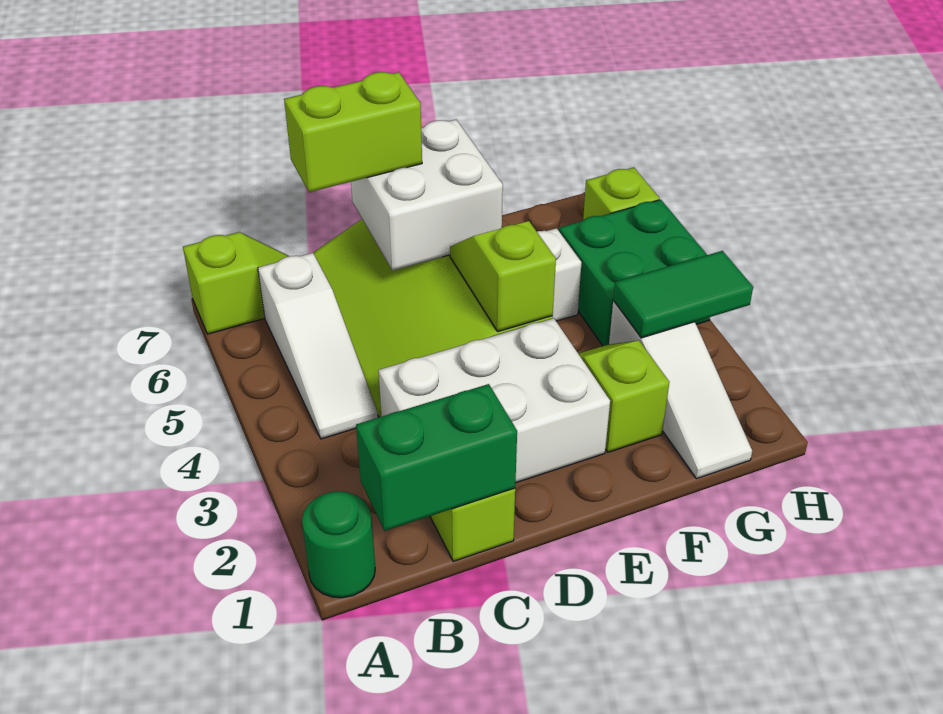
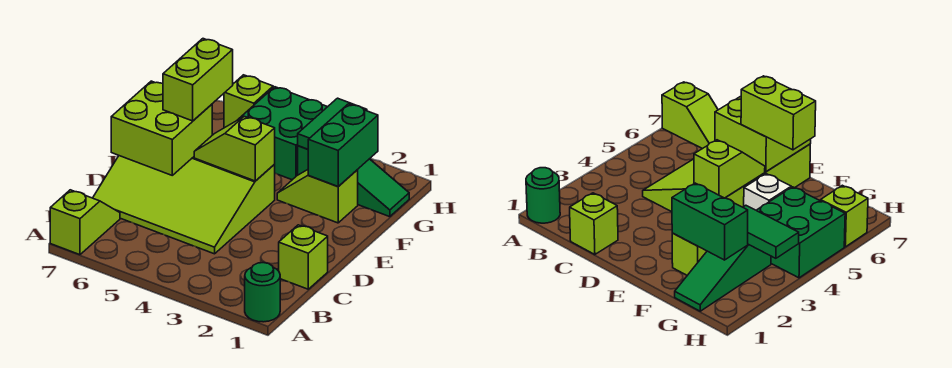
green 1x2 brick [356,384,517,531] -> green 1x2 brick moved to [308,104,378,187]
white 1x3 slope [258,253,378,439] -> none
white 2x3 brick [378,318,610,483] -> none
lime 1x2 brick [284,72,422,192] -> lime 1x2 brick moved to [163,39,233,121]
white 2x2 brick [351,120,503,271] -> lime 2x2 brick [111,81,212,175]
white 1x3 slope [609,301,752,479] -> green 1x3 slope [298,146,409,217]

